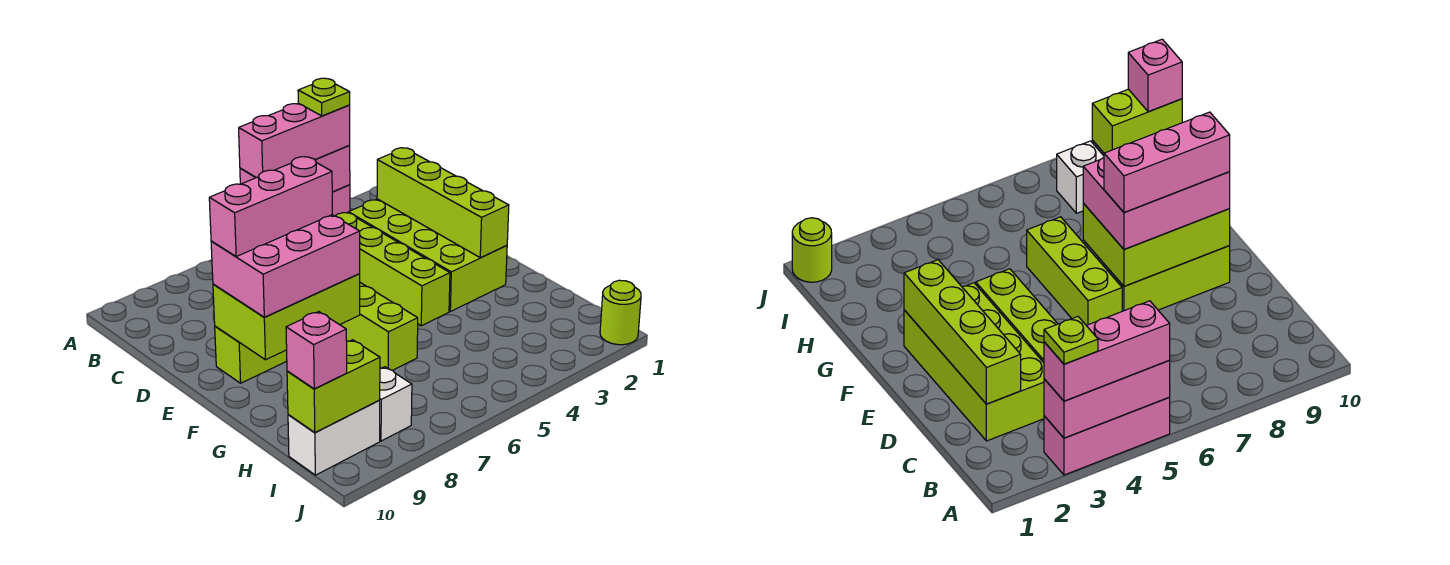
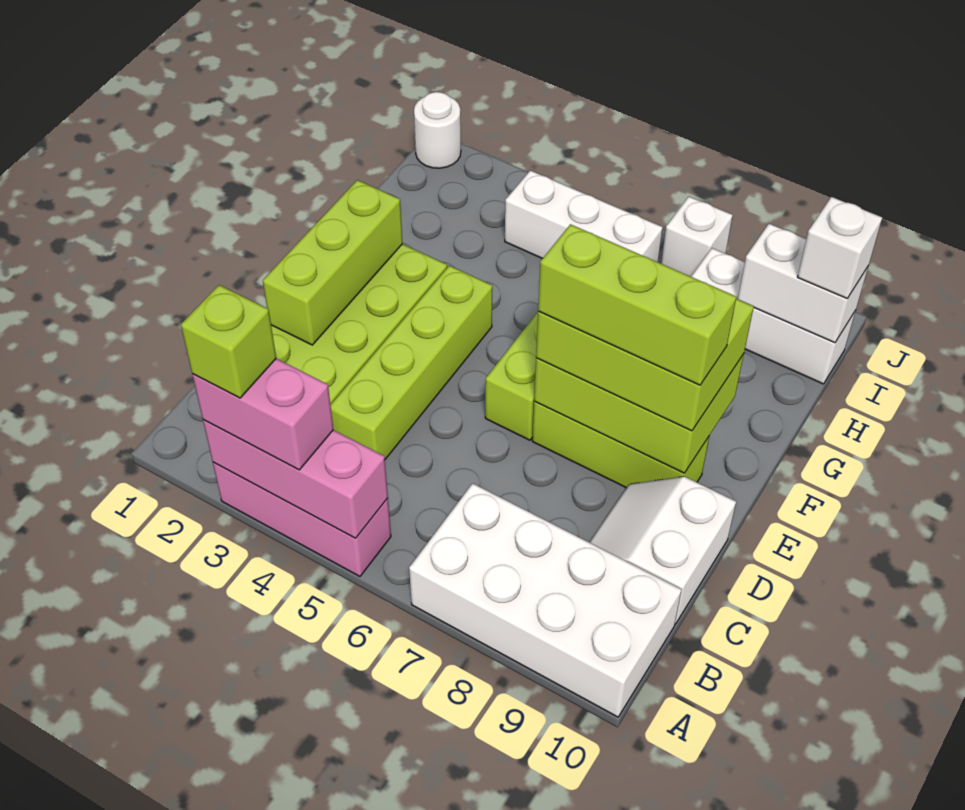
pink 1x3 brick [239,103,350,178] -> pink 1x2 brick [192,359,333,470]
lime 1x1 plate [298,78,350,116] -> lime 1x1 brick [181,285,276,398]
none -> white 2x4 brick [409,483,682,717]
lime 1x4 brick [377,148,509,258] -> lime 1x3 brick [263,180,403,345]
none -> white 2x2 slope [590,476,736,624]
pink 2x3 brick [211,215,360,317] -> lime 2x3 brick [536,299,754,431]
pink 1x3 brick [209,157,332,256] -> lime 1x3 brick [538,224,736,385]
none -> white 1x3 brick [505,170,663,262]
lime 1x2 brick [287,340,380,433] -> white 1x2 brick [738,224,868,343]
pink 1x1 brick [286,312,347,389] -> white 1x1 brick [798,197,882,298]
lime 1x1 round brick [600,280,641,345] -> white 1x1 round brick [414,92,461,168]
none -> white 1x1 brick [661,197,733,277]

